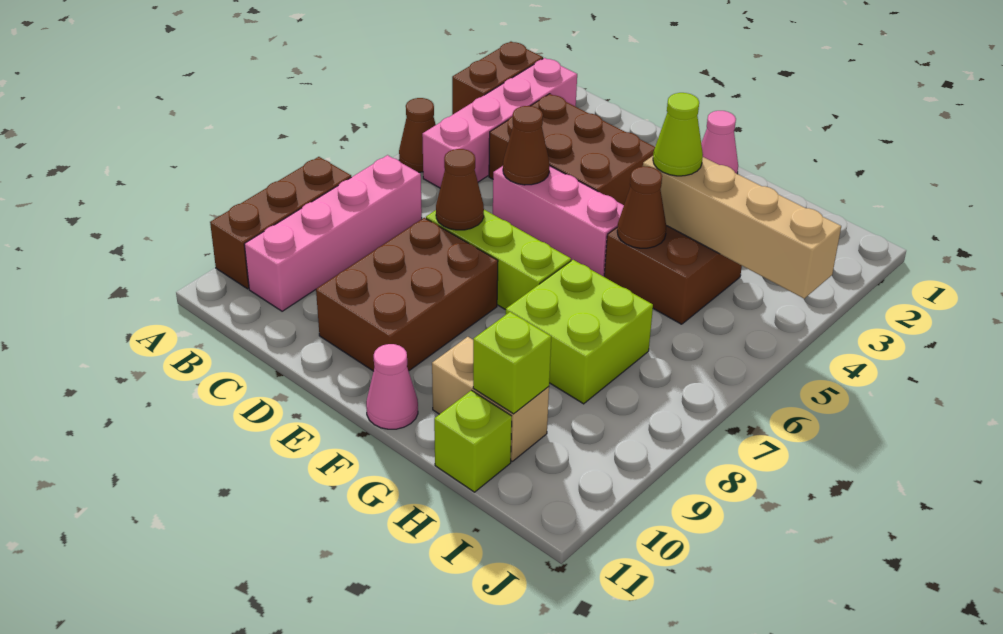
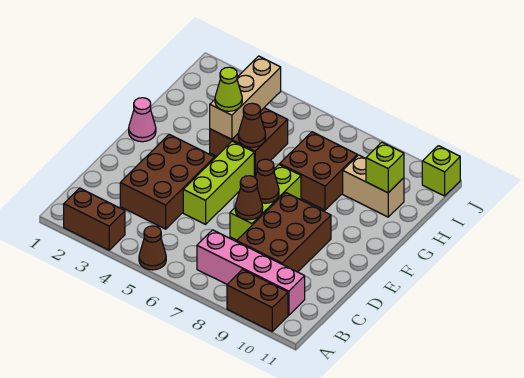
brown 1x3 brick [210,157,351,289] -> brown 1x2 brick [227,269,288,331]
pink 1x4 brick [422,58,577,188] -> none
pink 1x3 brick [493,166,624,277] -> lime 1x3 brick [183,141,254,224]
brown 1x1 cone [503,106,550,185] -> brown 1x1 cone moved to [255,159,279,203]
brown 2x3 brick [316,218,498,371] -> brown 2x3 brick turned to [237,192,331,272]
pink 1x1 cone [366,344,418,429] -> none
tan 1x4 brick [643,156,841,298] -> tan 1x3 brick [210,56,281,139]
lime 2x2 brick [506,260,653,404] -> brown 2x2 brick [280,132,357,210]
tan 1x2 brick [432,337,549,461] -> tan 1x2 brick turned to [343,155,404,217]
lime 1x1 brick [434,390,512,492] -> lime 1x1 brick moved to [422,146,460,196]

